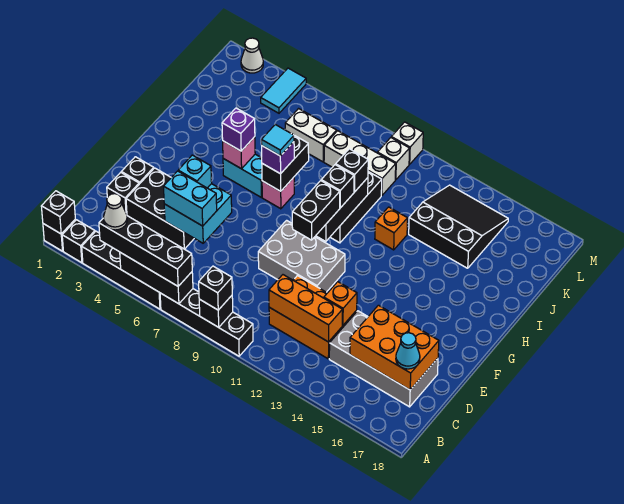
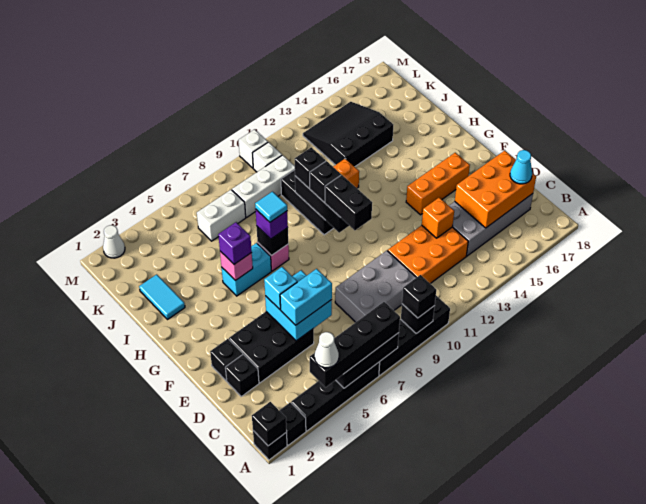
orange 1x3 brick [269,275,342,342] -> orange 1x3 brick moved to [406,153,470,215]
grey 2x3 brick [258,220,345,292] -> grey 2x3 brick moved to [335,251,416,322]
black 1x2 brick [262,135,309,191] -> black 1x1 brick [257,227,288,256]
cyan 1x2 tile [261,68,306,113] -> cyan 1x2 tile moved to [139,274,185,320]

